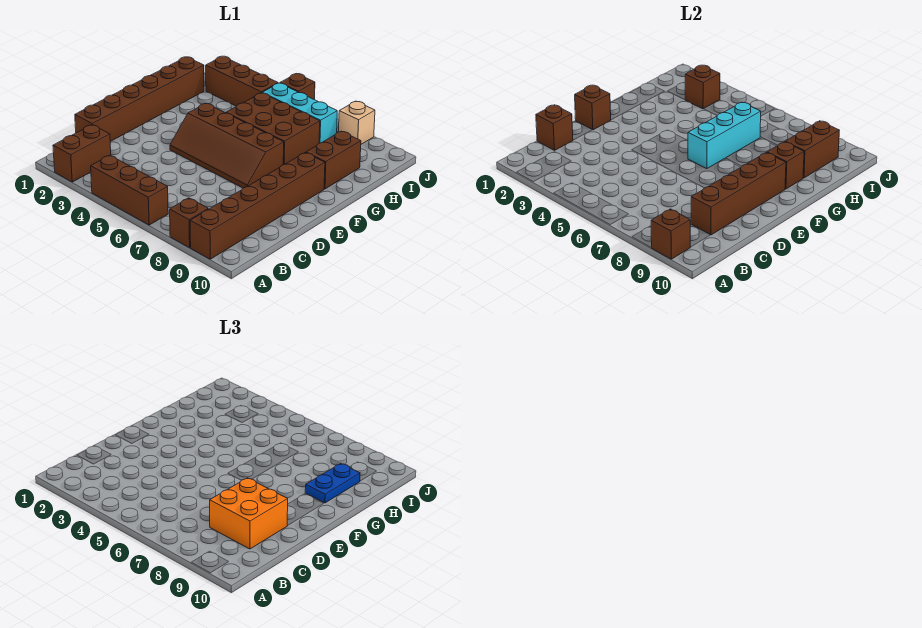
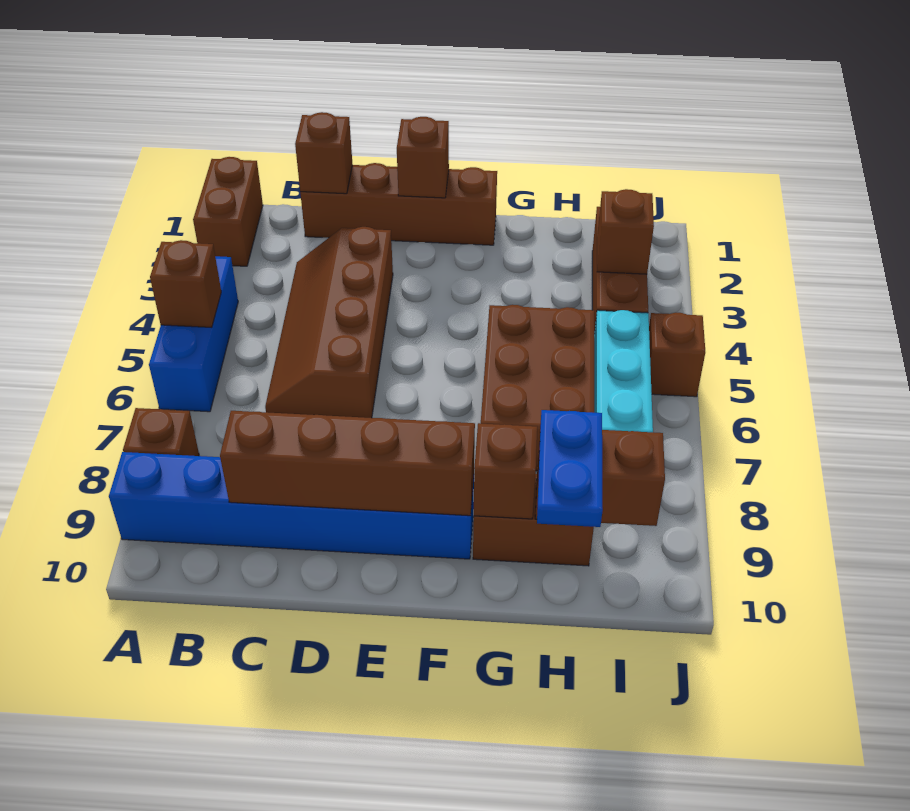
brown 1x2 brick [53,125,111,182] -> brown 1x2 brick turned to [193,157,263,266]
brown 1x3 brick [91,155,168,225] -> blue 1x3 brick [149,256,238,412]
brown 1x6 brick [190,153,325,259] -> blue 1x6 brick [109,452,474,559]
brown 1x1 brick [651,209,690,259] -> brown 1x1 brick moved to [150,240,221,327]
brown 1x6 brick [75,57,204,142] -> brown 1x4 brick [300,163,497,245]
orange 2x2 brick [210,478,288,549] -> none
brown 2x4 slope [170,104,284,188] -> brown 2x4 slope moved to [265,227,393,418]
cyan 1x3 brick [688,103,761,169] -> none
blue 1x2 plate [305,464,360,503] -> blue 1x2 plate turned to [537,410,603,527]
tan 1x1 brick [339,101,375,144] -> none

